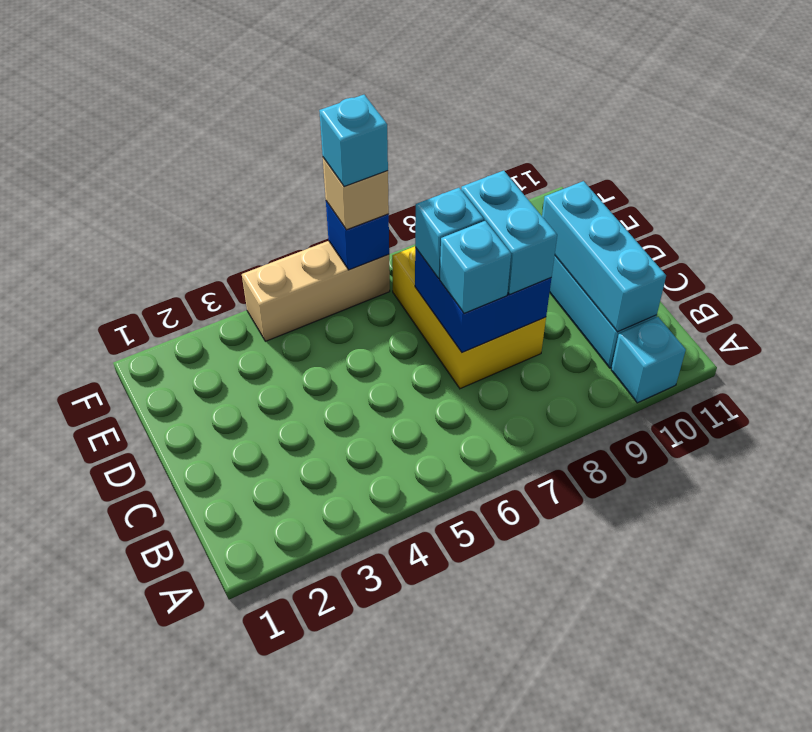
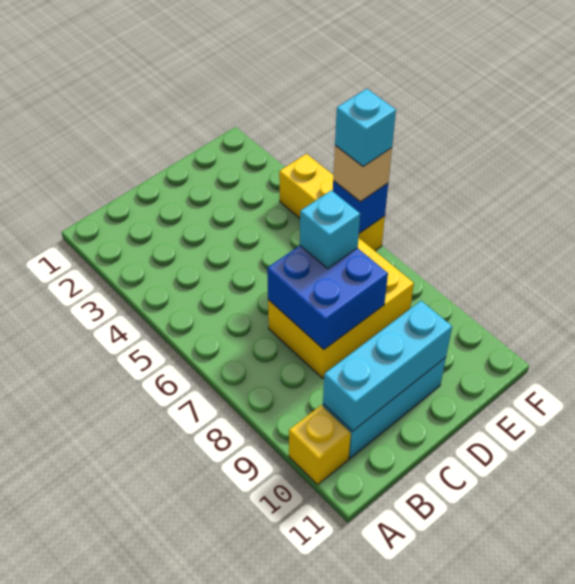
cyan 1x1 brick [611,317,686,403] -> yellow 1x1 brick [289,405,351,485]
cyan 1x1 brick [440,221,511,314] -> none
cyan 1x2 brick [461,170,557,295] -> none
tan 1x3 brick [242,241,390,341] -> yellow 1x3 brick [279,154,385,251]

